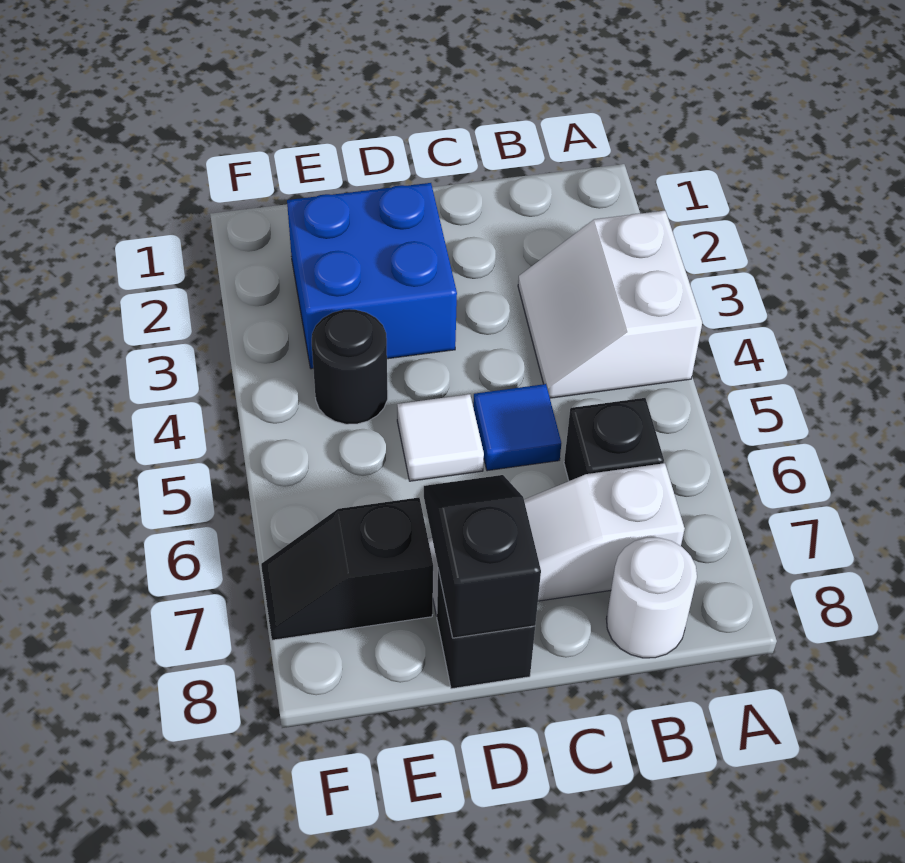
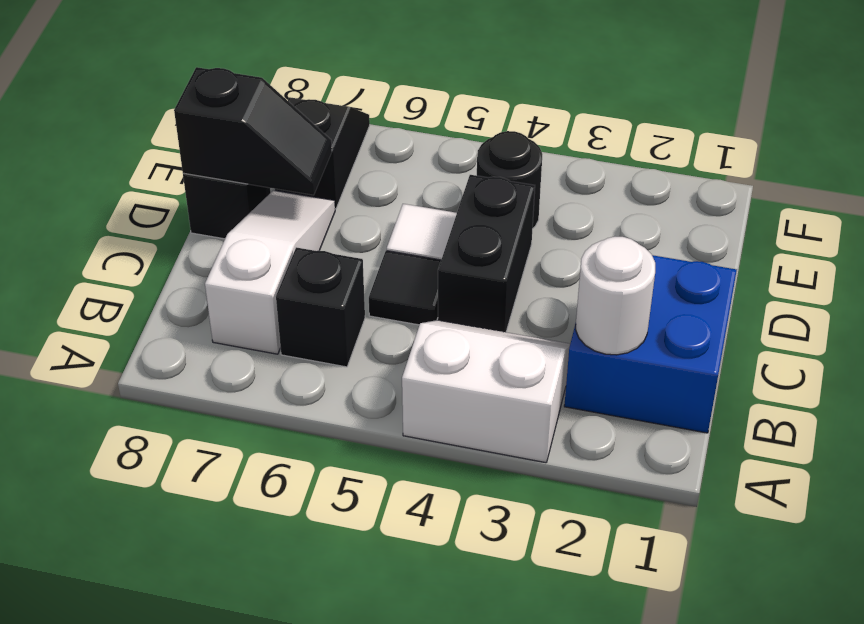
white 1x1 round brick [606,538,697,658] -> white 1x1 round brick moved to [576,237,655,355]
none -> black 1x2 brick [438,175,535,332]
blue 1x1 tile [473,384,561,471] -> black 1x1 tile [369,251,441,325]
blue 2x2 brick [287,183,457,369] -> blue 2x2 brick moved to [564,255,737,433]

